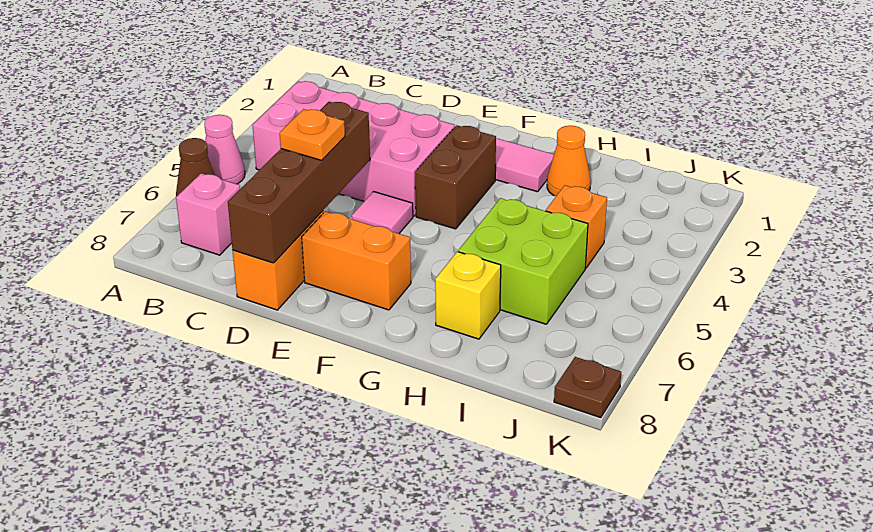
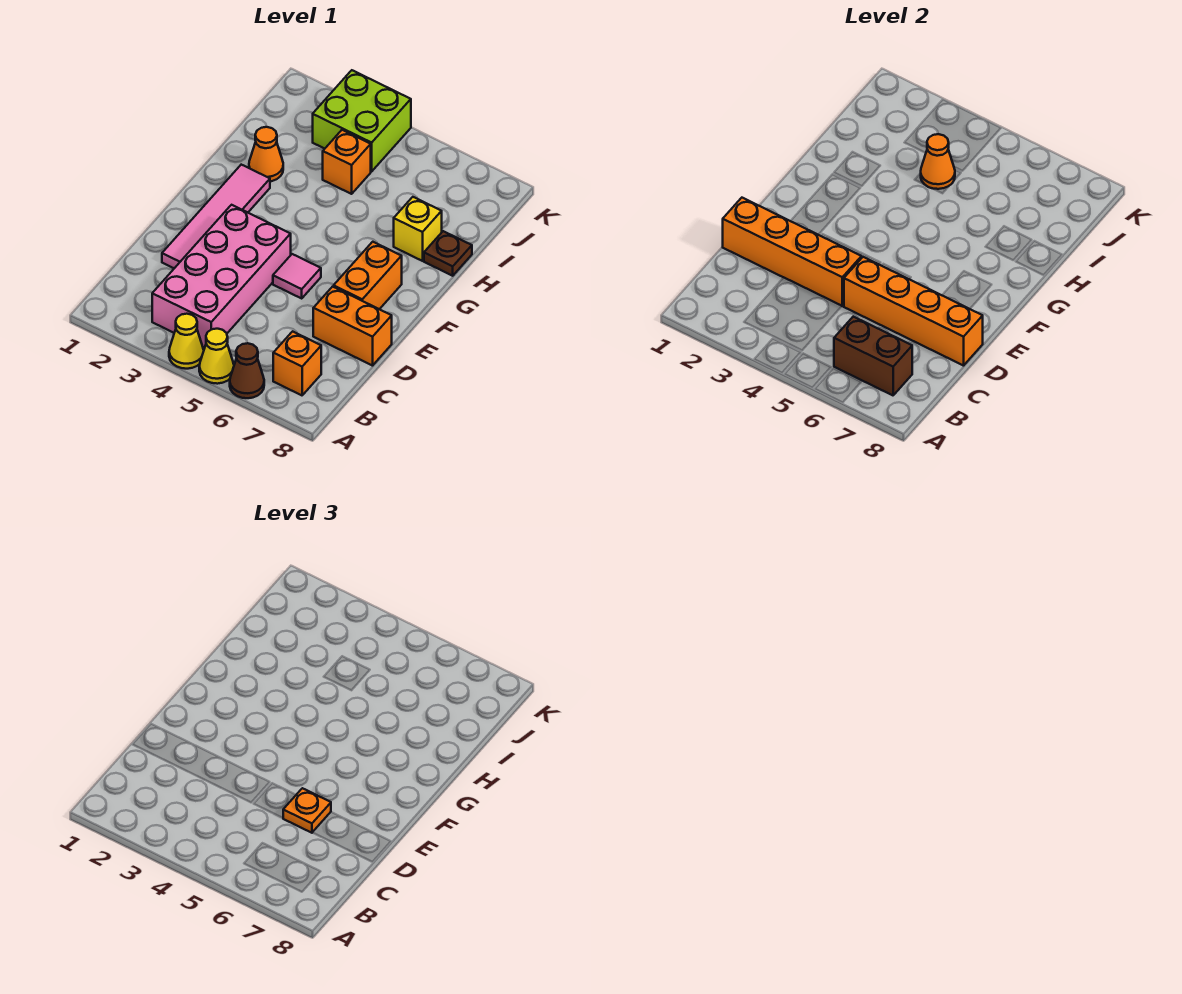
none -> yellow 1x1 cone [169,314,204,369]
pink 1x1 cone [204,115,245,184] -> yellow 1x1 cone [199,329,234,384]
pink 1x1 brick [176,173,240,255] -> orange 1x1 brick [273,331,321,395]
none -> orange 1x4 brick [723,198,862,306]
brown 1x4 brick [228,102,370,263] -> orange 1x4 brick [844,257,983,366]
brown 1x2 brick [415,125,496,229] -> brown 1x2 brick moved to [834,317,912,395]
lime 2x2 brick [458,198,588,324] -> lime 2x2 brick moved to [313,70,411,171]
none -> orange 1x1 cone [921,134,955,189]
brown 1x1 plate [554,357,621,418] -> brown 1x1 plate moved to [424,231,472,276]

